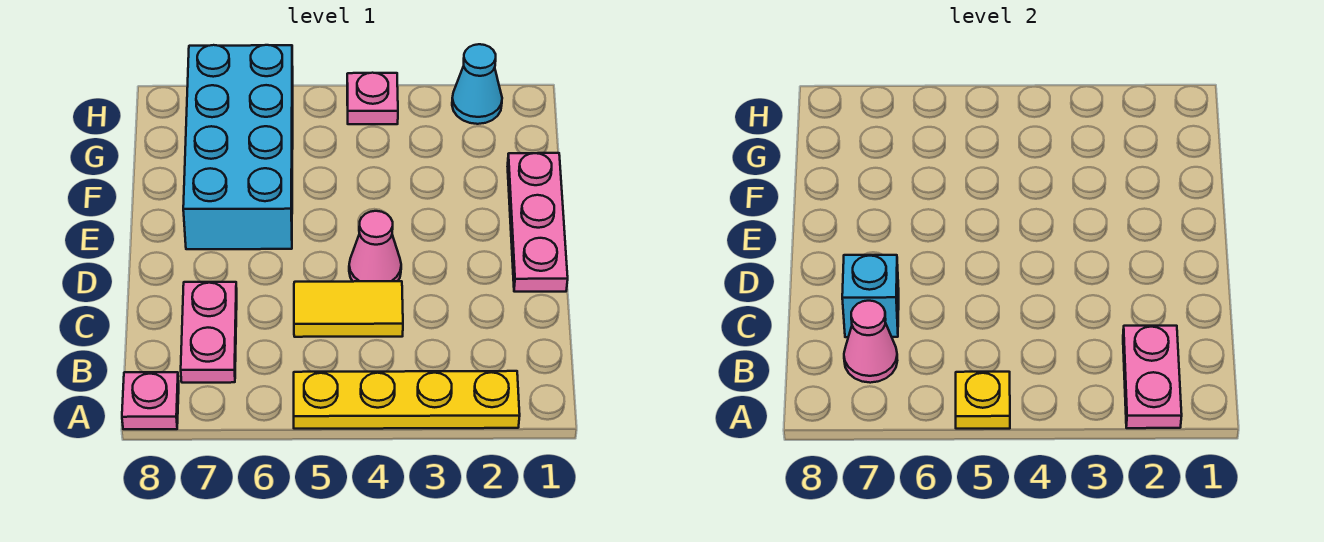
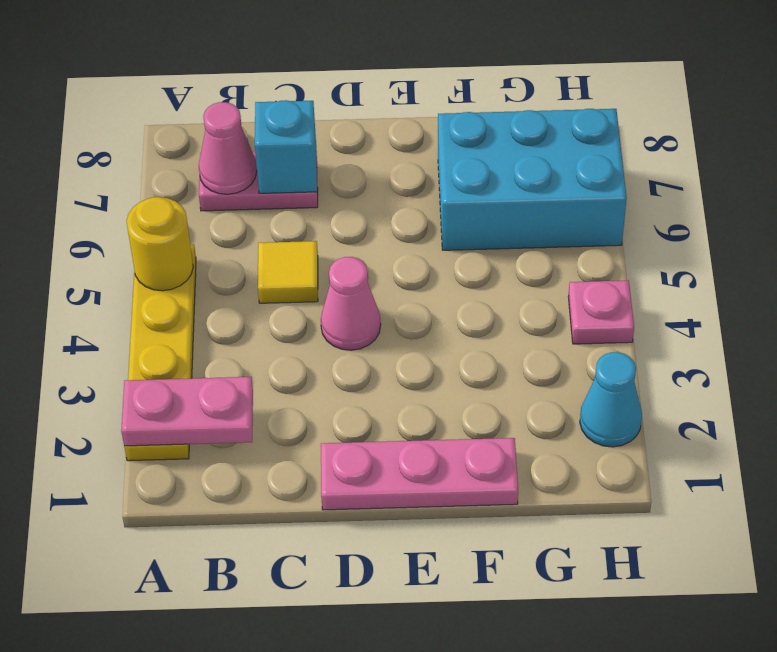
yellow 1x1 plate [956,372,1010,429] -> yellow 1x1 round brick [127,197,193,291]
pink 1x1 plate [122,372,179,429] -> none
yellow 1x2 tile [294,281,403,337] -> yellow 1x1 tile [258,241,318,303]
cyan 2x4 brick [183,45,293,249] -> cyan 2x3 brick [438,109,627,250]

